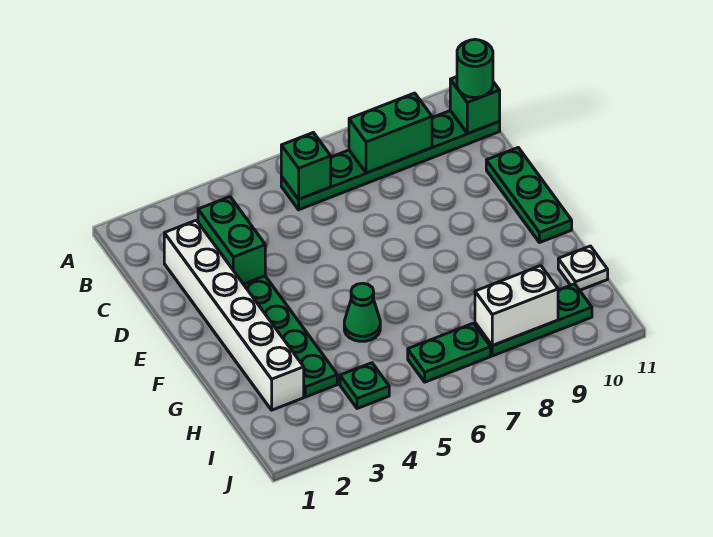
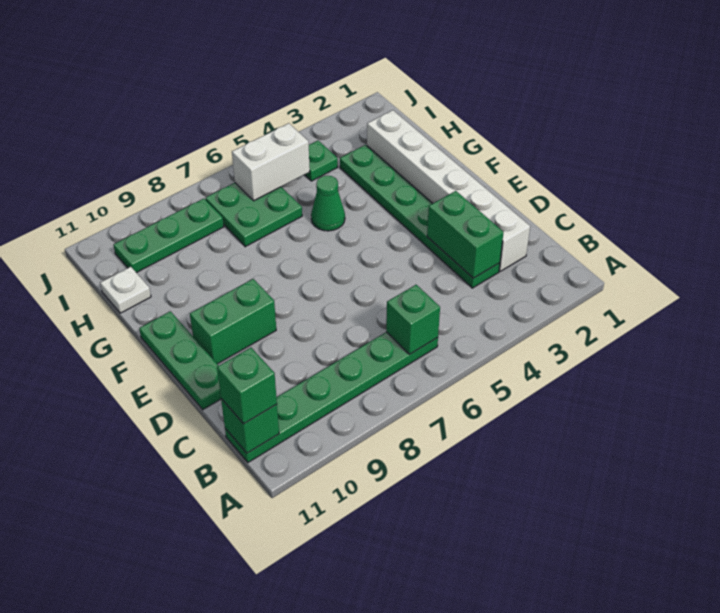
green 1x2 brick [349,93,432,173] -> green 1x2 brick moved to [190,279,276,364]
green 1x1 round brick [457,39,493,98] -> green 1x1 brick [217,348,277,424]
green 1x2 plate [408,323,491,382] -> green 2x2 plate [206,183,302,247]
white 1x2 brick [475,266,558,346] -> white 1x2 brick moved to [232,123,310,201]

